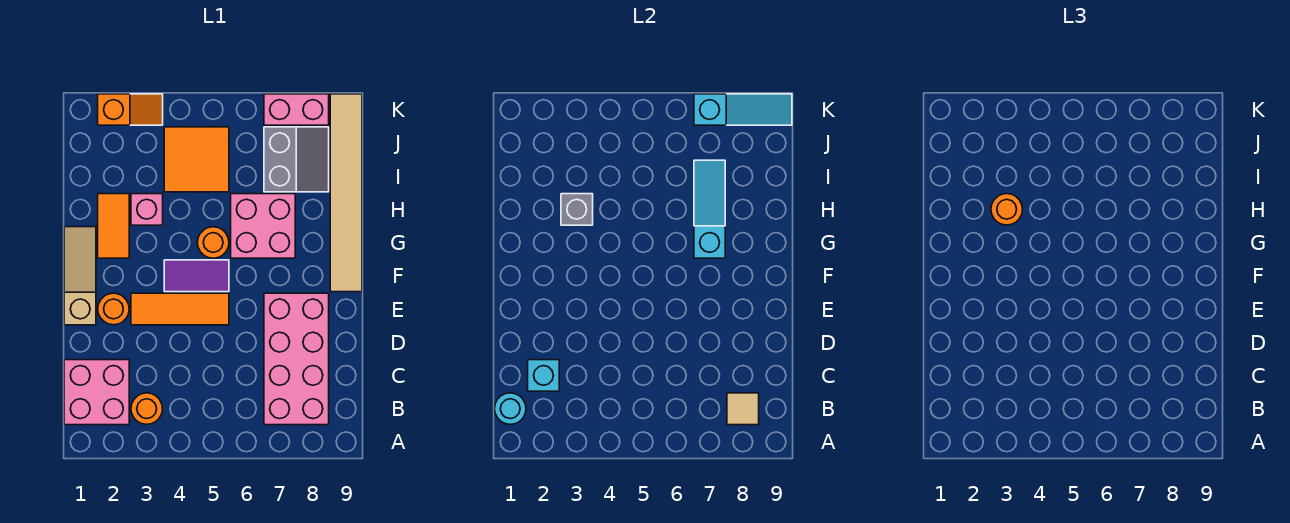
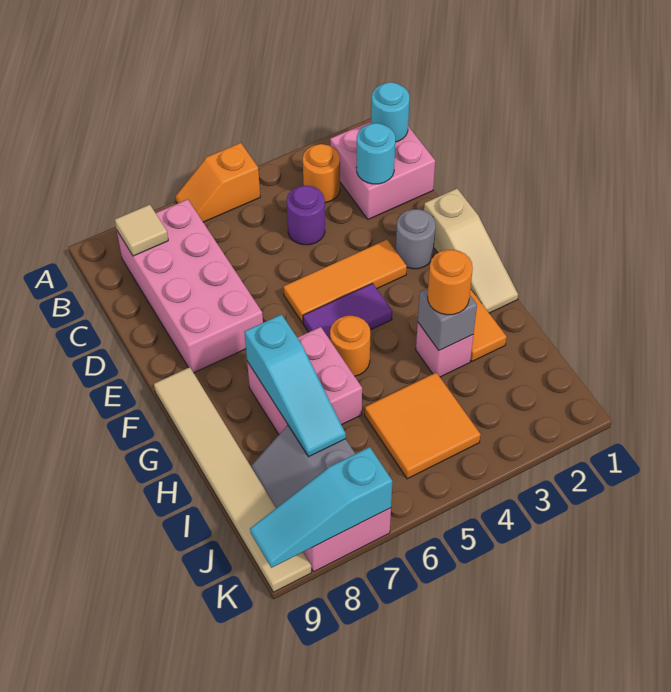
cyan 1x1 brick [528,360,559,391] -> cyan 1x1 round brick [356,123,395,184]
none -> purple 1x1 round brick [287,186,325,245]
orange 1x1 round brick [98,293,129,325] -> grey 1x1 round brick [396,209,436,269]
orange 1x2 slope [98,94,163,125] -> orange 1x2 slope moved to [175,143,260,222]

